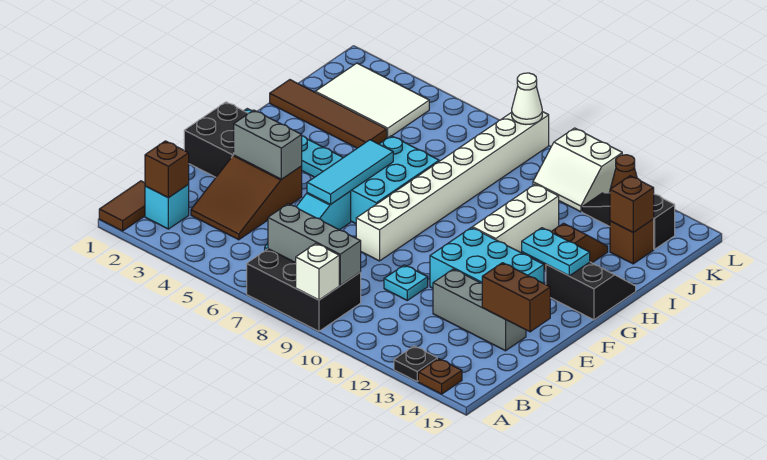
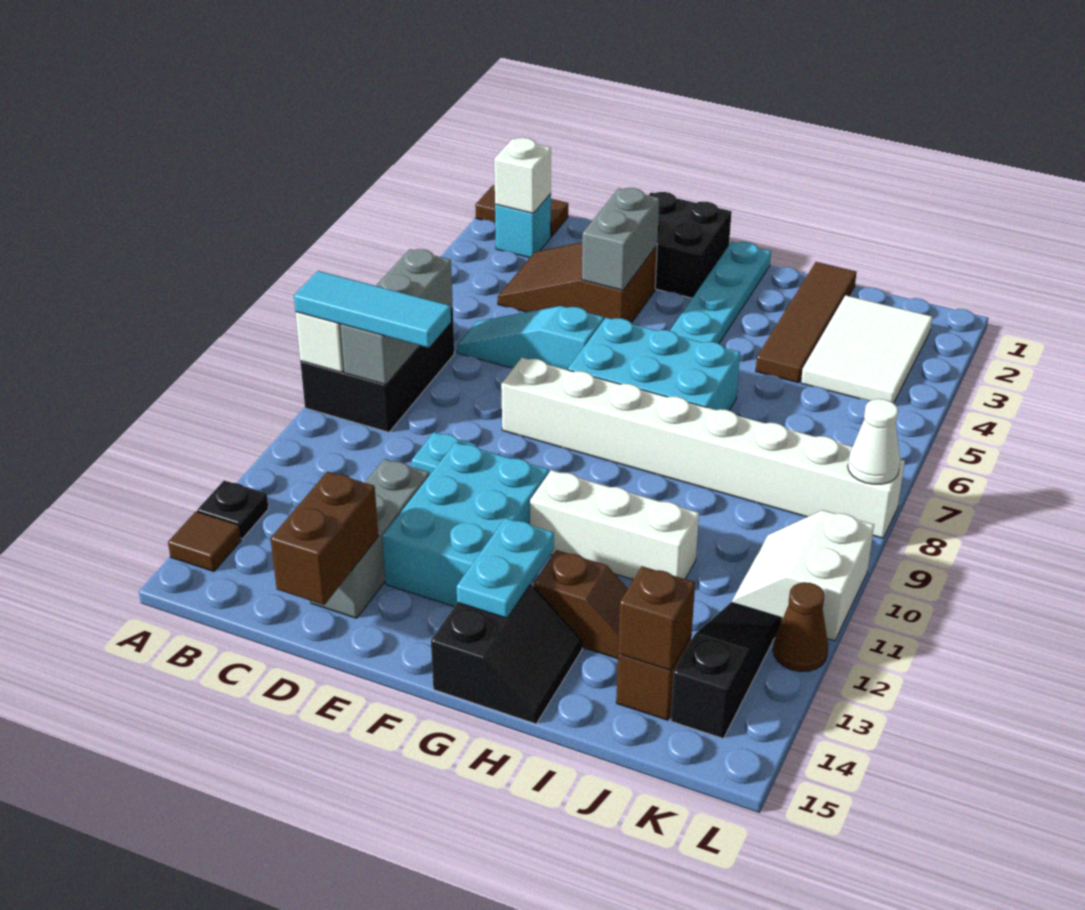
brown 1x1 plate [418,359,462,394] -> brown 1x1 tile [168,511,241,572]
brown 1x1 brick [145,141,189,198] -> white 1x1 brick [494,138,551,213]
cyan 1x3 tile [307,140,393,204] -> cyan 1x3 tile moved to [294,271,451,348]

